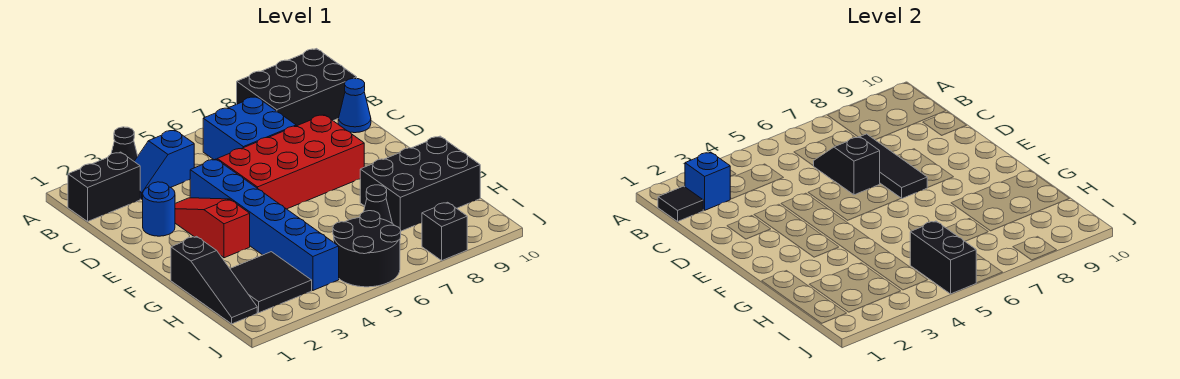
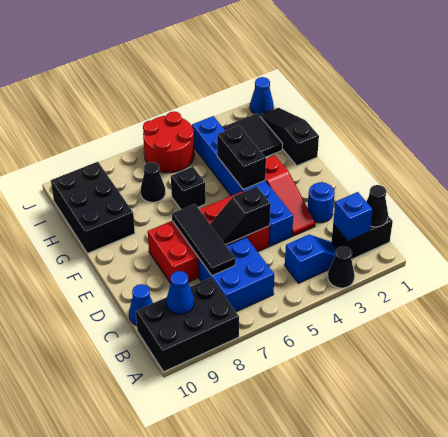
black 1x1 tile [658,186,704,221] -> black 1x1 cone [366,185,388,227]
none -> blue 1x1 cone [166,271,194,314]
black 1x2 slope [814,137,880,195] -> black 1x2 slope turned to [210,187,271,245]
black 2x3 brick [360,136,480,231] -> black 2x3 brick turned to [51,162,135,253]
black 2x2 round brick [333,211,401,287] -> red 2x2 round brick [143,112,194,173]
black 1x2 brick [910,221,976,294] -> black 1x2 brick moved to [217,126,266,189]
none -> blue 1x1 cone [250,77,273,115]
black 1x1 brick [422,202,467,260] -> black 1x1 brick moved to [171,167,206,209]

